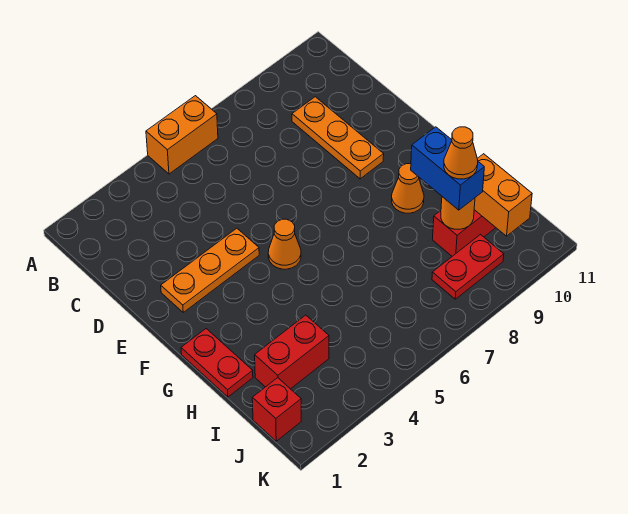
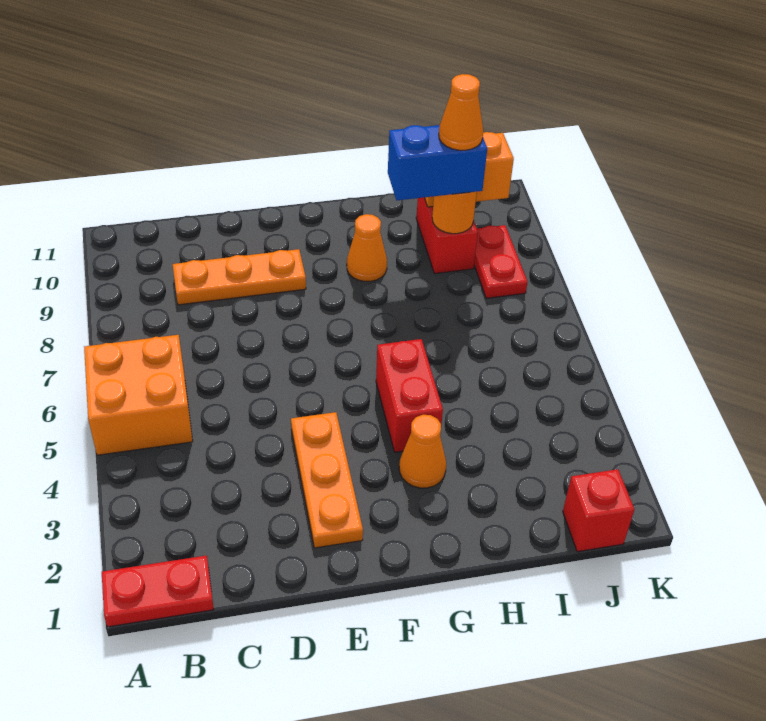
orange 1x2 brick [146,96,218,174] -> orange 2x2 brick [84,335,193,455]
orange 1x1 cone [268,219,301,269] -> orange 1x1 cone moved to [399,415,446,488]
red 1x2 plate [181,329,253,397] -> red 1x2 plate moved to [102,556,214,627]
red 1x2 brick [255,315,329,389] -> red 1x2 brick moved to [376,339,443,452]

